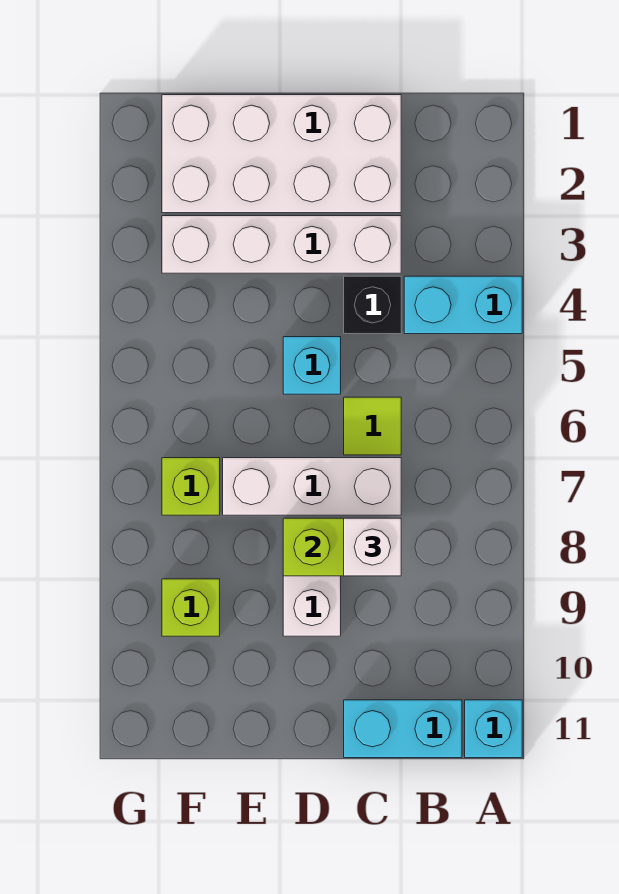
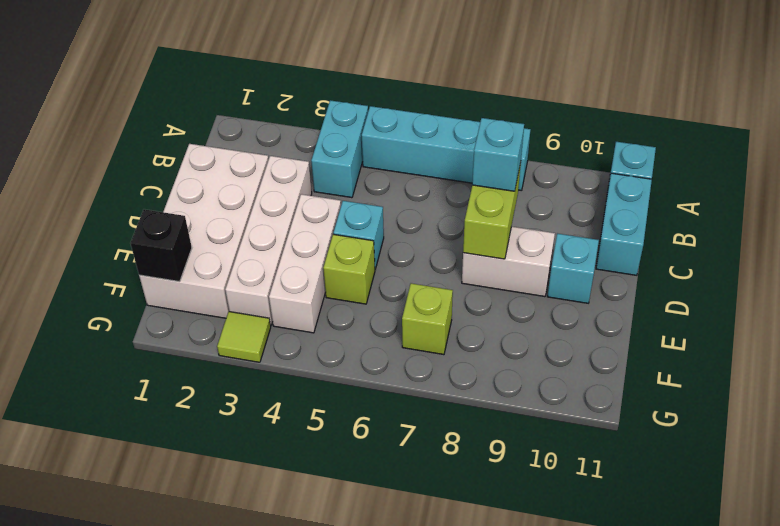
none -> cyan 1x4 brick [362,106,531,191]
black 1x1 brick [344,276,401,334] -> black 1x1 brick moved to [131,209,192,282]
lime 1x1 tile [344,397,401,455] -> lime 1x1 tile moved to [217,312,271,362]
white 1x3 brick [223,458,401,515] -> white 1x3 brick moved to [269,194,341,333]
white 1x1 brick [344,518,401,576] -> cyan 1x1 brick [472,118,524,191]
none -> cyan 1x1 brick [547,233,599,303]
lime 1x1 brick [162,579,220,636] -> lime 1x1 brick moved to [323,234,375,304]

